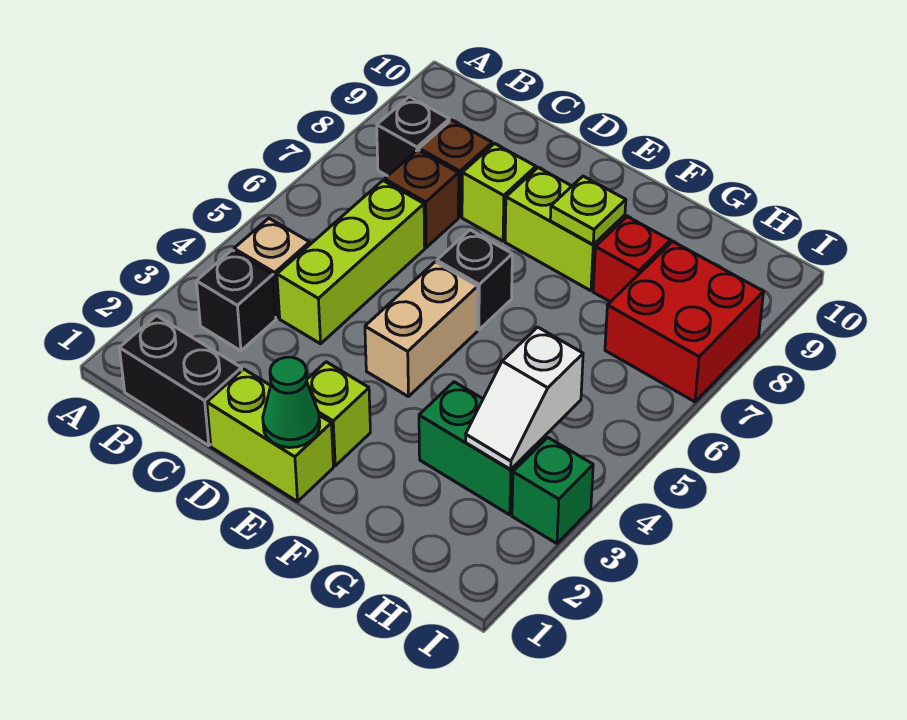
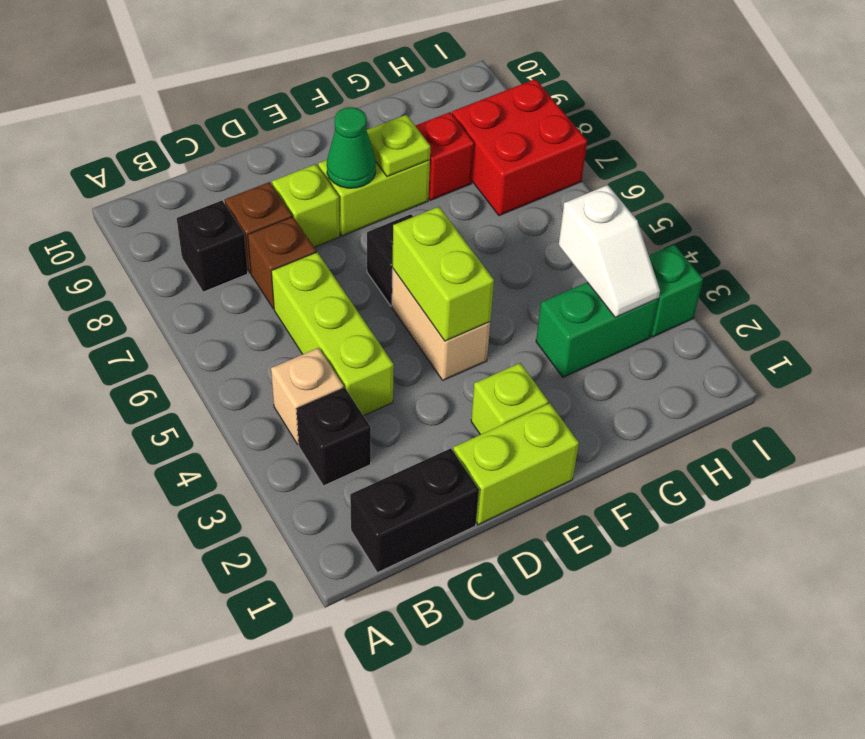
green 1x1 cone [263,357,320,448] -> green 1x1 cone moved to [327,107,376,188]
none -> lime 1x2 brick [393,207,494,341]

